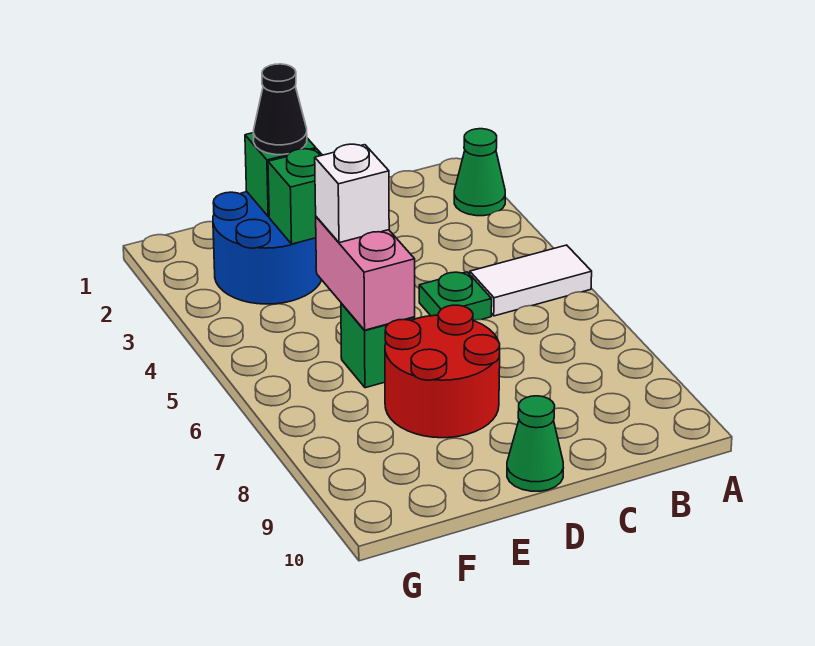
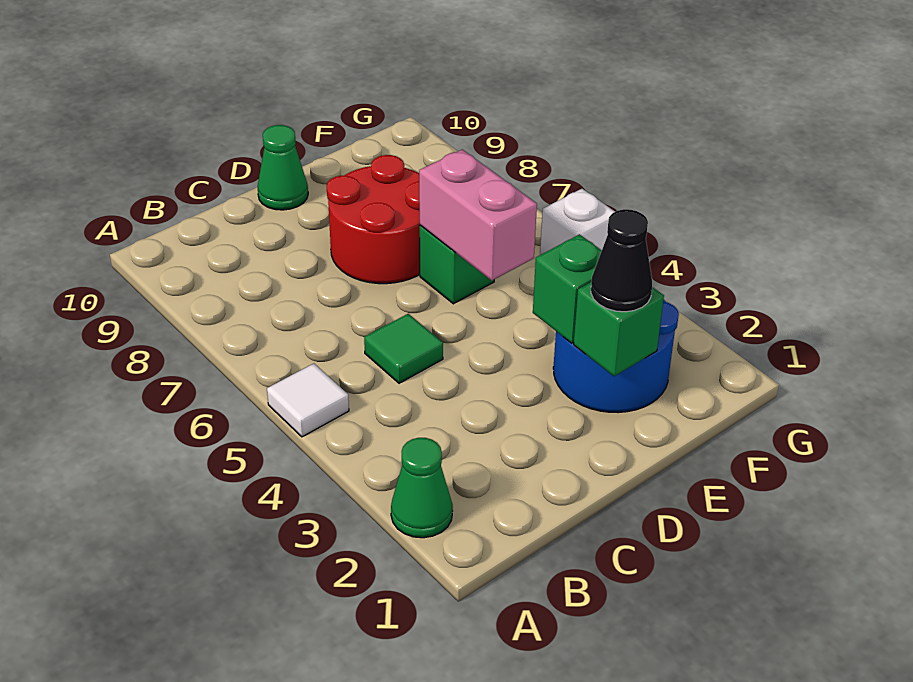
white 1x2 tile [470,245,592,316] -> white 1x1 tile [267,364,349,437]
green 1x1 plate [419,272,492,320] -> green 1x1 tile [364,314,443,383]
white 1x1 brick [315,144,389,243] -> white 1x1 brick moved to [540,189,615,255]

